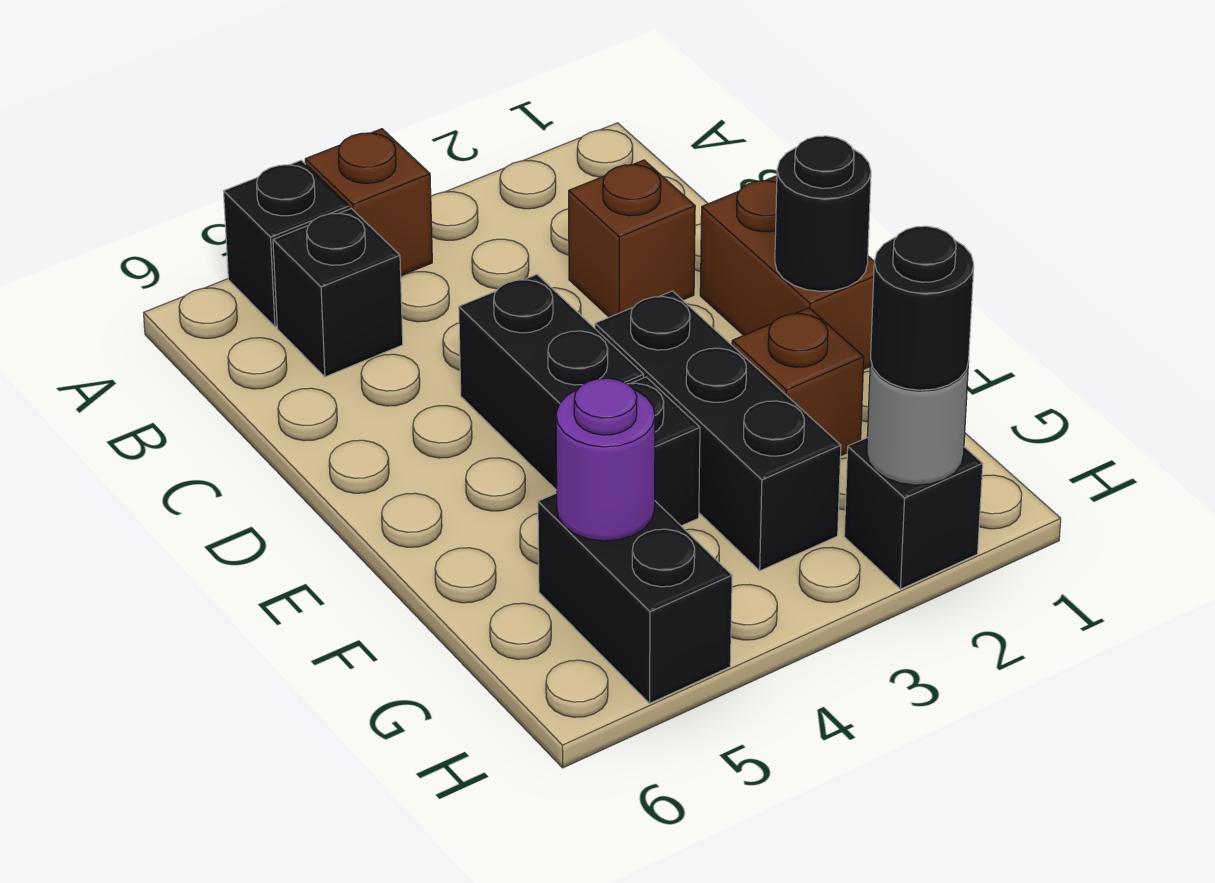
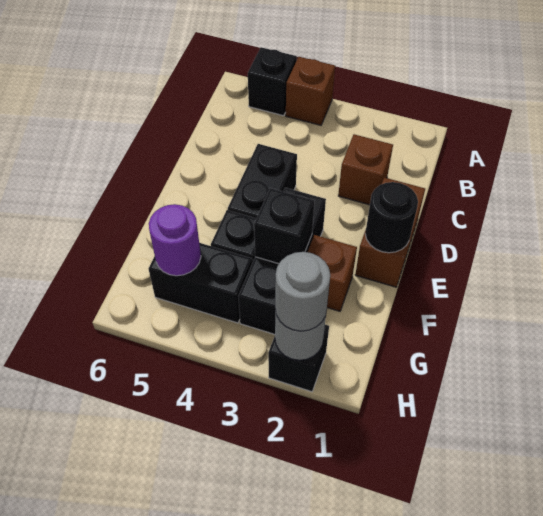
black 1x1 brick [273,208,403,377] -> black 1x1 brick moved to [254,188,314,264]
black 1x2 brick [538,493,732,703] -> black 1x2 brick turned to [149,243,252,323]
black 1x1 round brick [871,226,974,390] -> grey 1x1 round brick [275,252,330,331]

